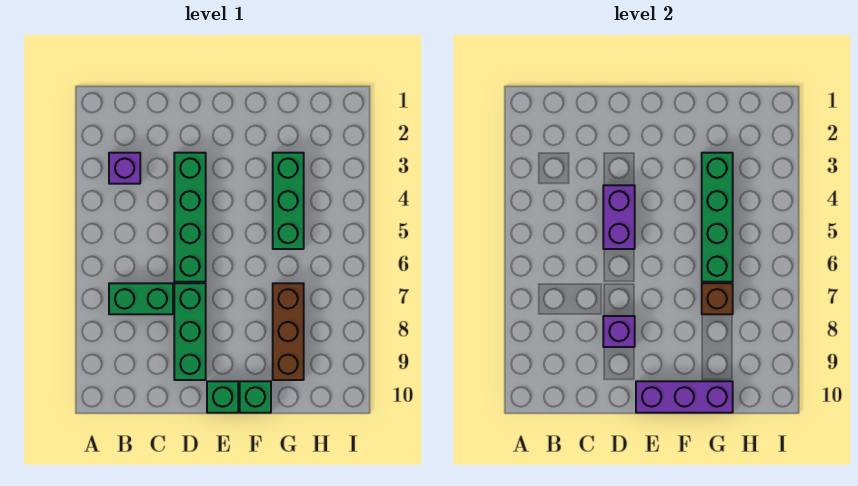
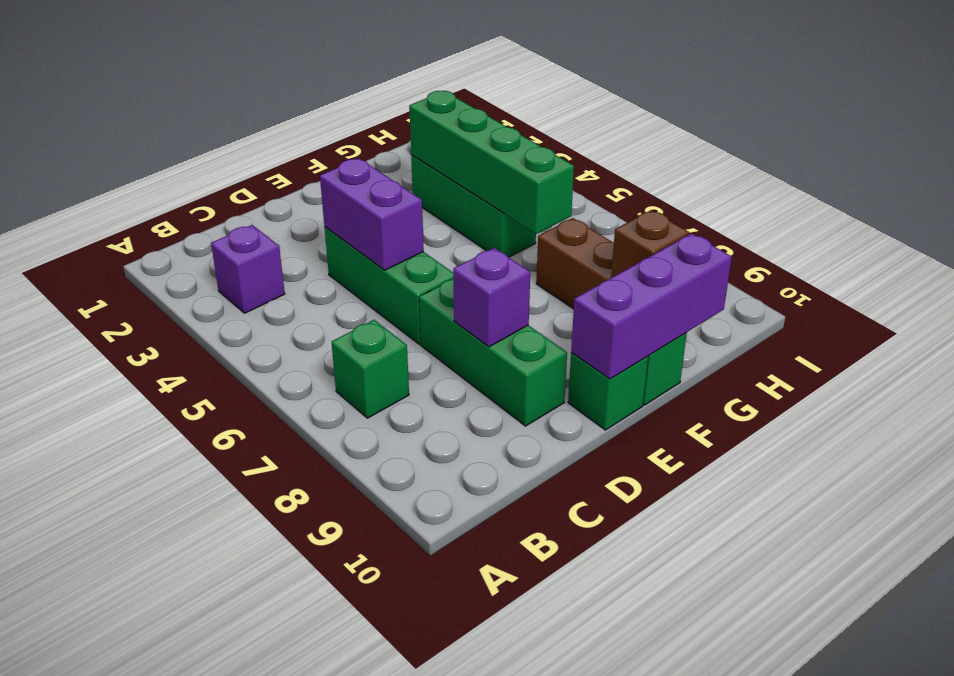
green 1x2 brick [109,283,173,314] -> green 1x1 brick [332,320,409,418]
green 1x4 brick [174,153,206,282] -> green 1x3 brick [325,227,453,344]
brown 1x1 brick [702,283,733,314] -> brown 1x1 brick moved to [611,210,689,278]

